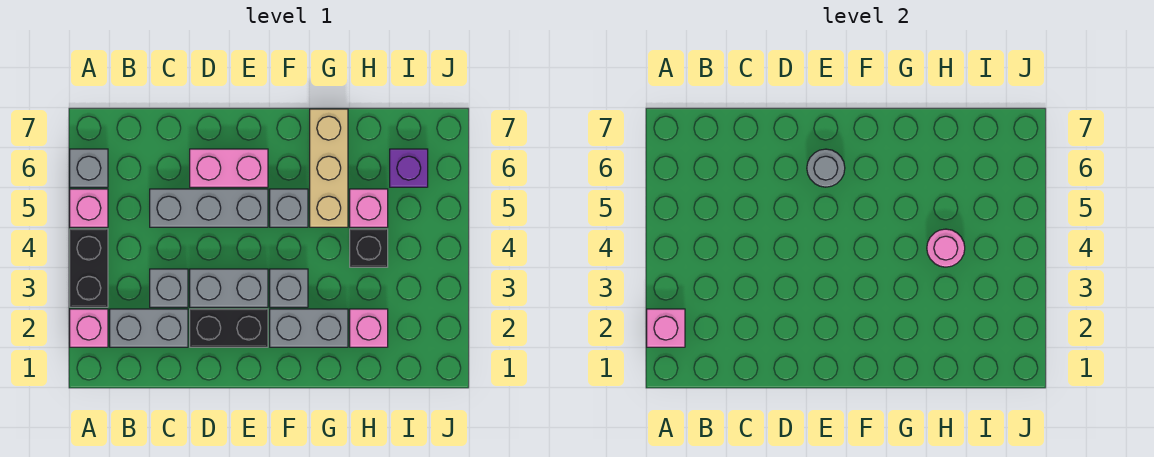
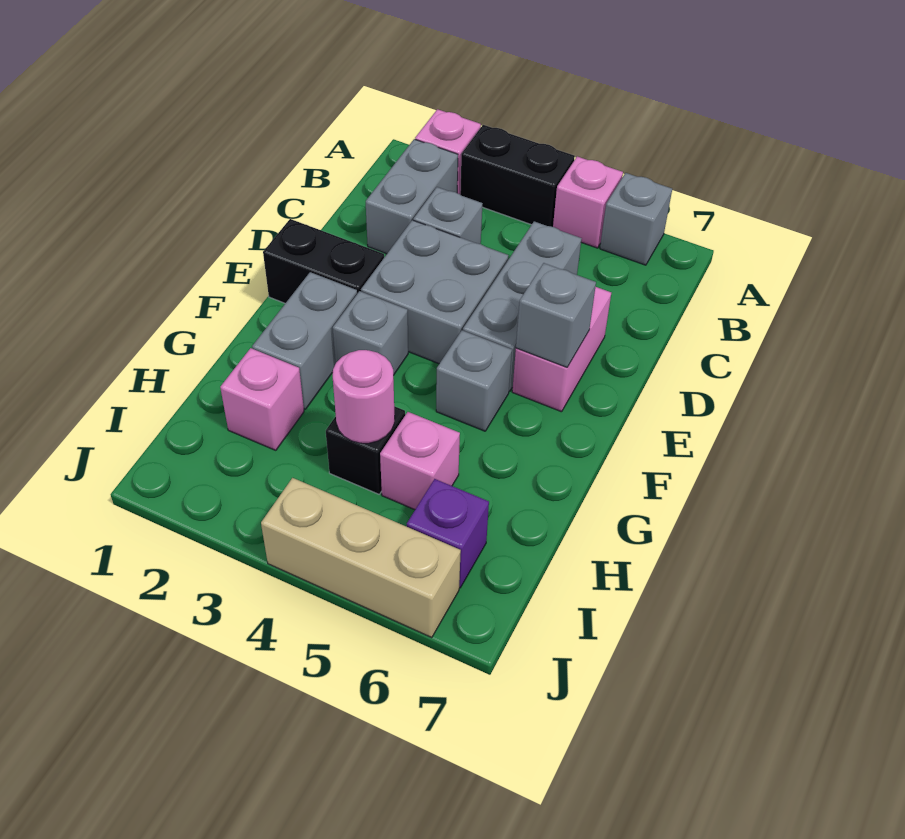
pink 1x1 brick [647,309,685,347] -> none
black 1x2 brick [190,309,268,347] -> black 1x2 brick turned to [263,219,384,303]
grey 1x2 brick [190,269,268,307] -> grey 2x2 brick [361,220,508,364]
grey 1x1 round brick [807,149,845,187] -> grey 1x1 brick [516,263,596,367]
tan 1x3 brick [310,109,348,227] -> tan 1x3 brick moved to [261,478,461,638]

